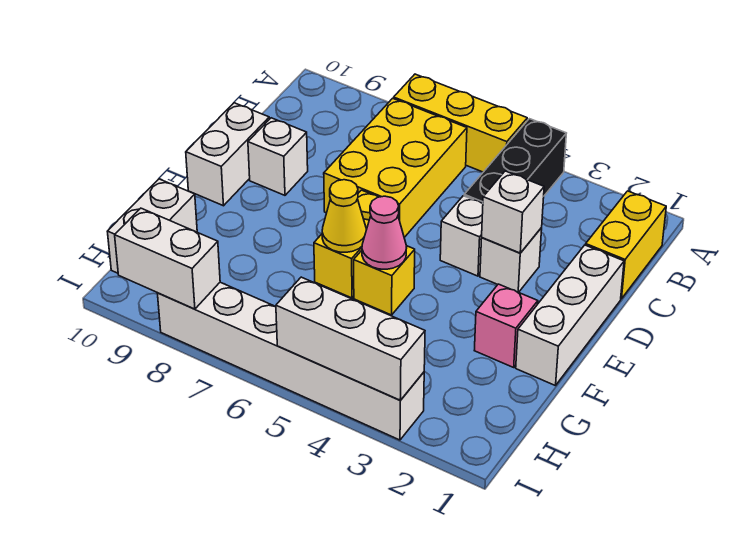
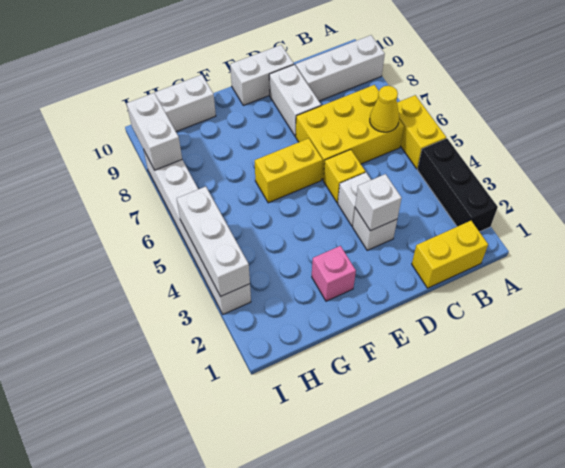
black 1x3 brick [464,119,566,204] -> black 1x3 brick turned to [417,138,498,232]
yellow 1x3 brick [394,74,527,172] -> yellow 1x2 brick [397,95,446,169]
white 1x3 brick [516,245,624,386] -> white 1x3 brick moved to [296,35,385,101]
white 1x1 brick [248,118,308,195] -> white 1x2 brick [269,65,321,136]
yellow 1x1 brick [354,246,415,315] -> yellow 1x1 brick moved to [323,150,365,203]
pink 1x1 cone [362,196,407,269] -> none
yellow 1x1 cone [322,180,366,252] -> yellow 1x1 cone moved to [370,86,399,132]

